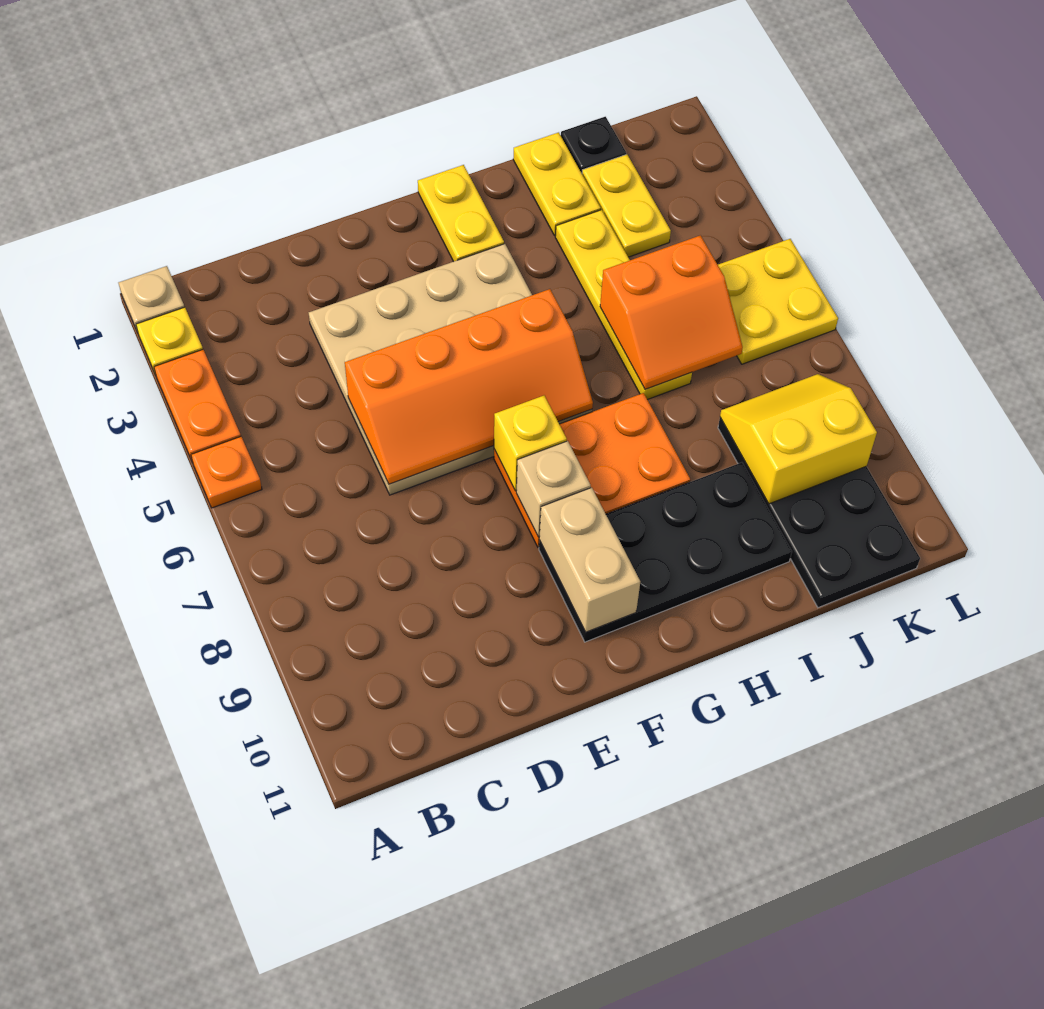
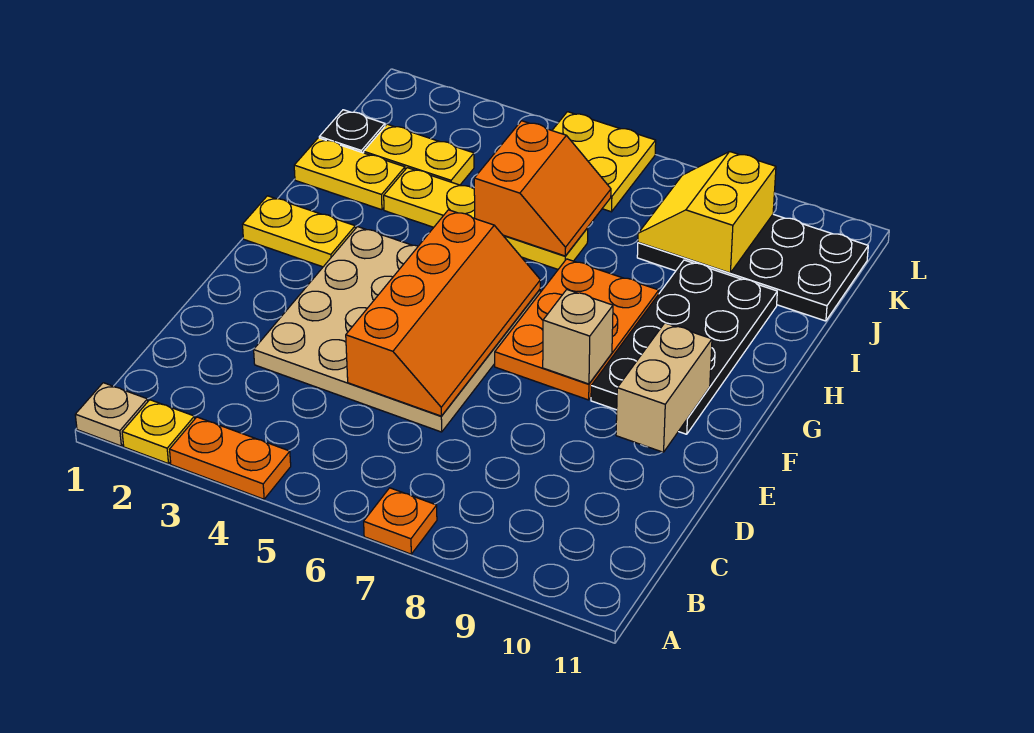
orange 1x1 plate [191,437,262,508] -> orange 1x1 plate moved to [364,488,437,554]
yellow 1x1 brick [494,396,567,491] -> none
tan 1x2 brick [539,488,640,632] -> tan 1x2 brick turned to [616,323,712,452]

